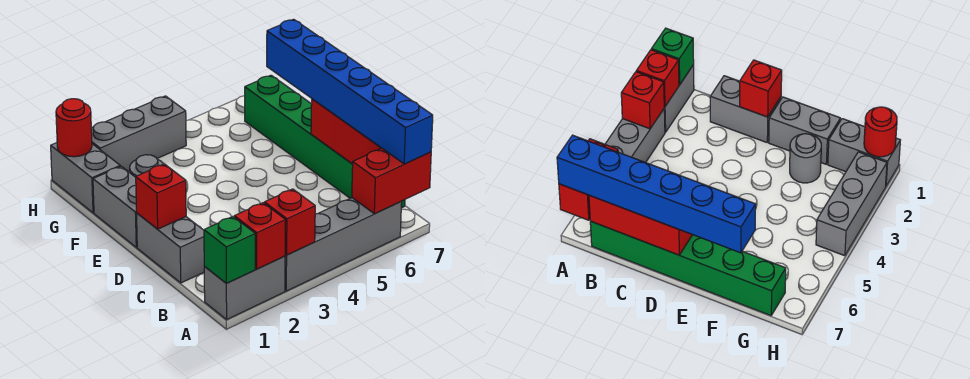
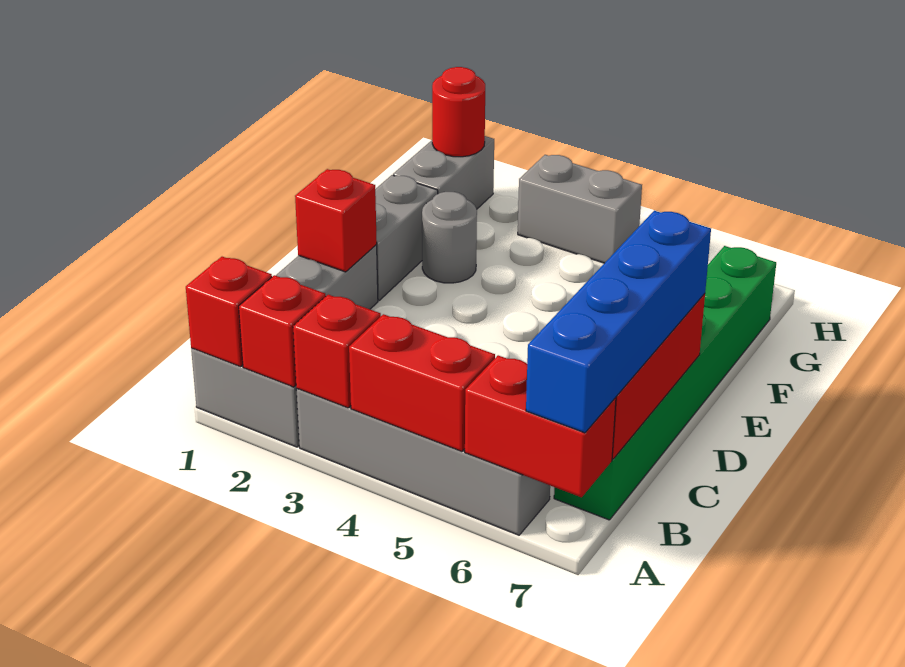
green 1x1 brick [204,217,255,283] -> red 1x1 brick [186,257,272,367]
none -> red 1x2 brick [349,314,495,452]
blue 1x6 brick [267,19,433,164] -> blue 1x4 brick [526,211,711,433]
grey 1x3 brick [91,96,186,171] -> grey 1x2 brick [518,155,642,263]

